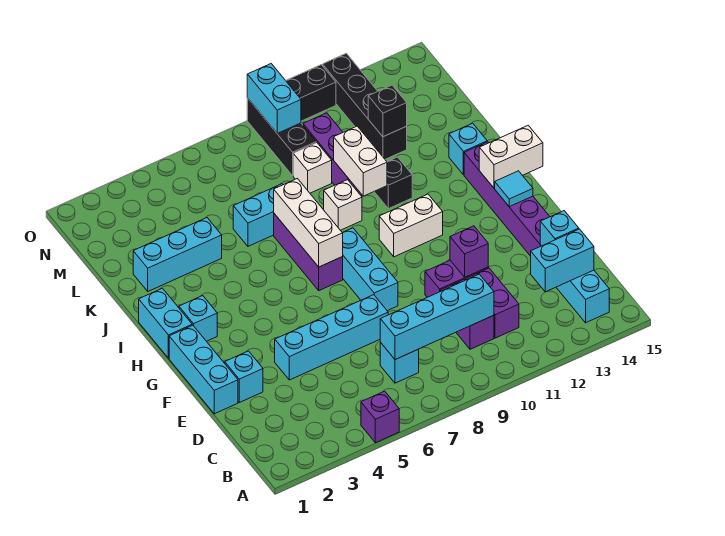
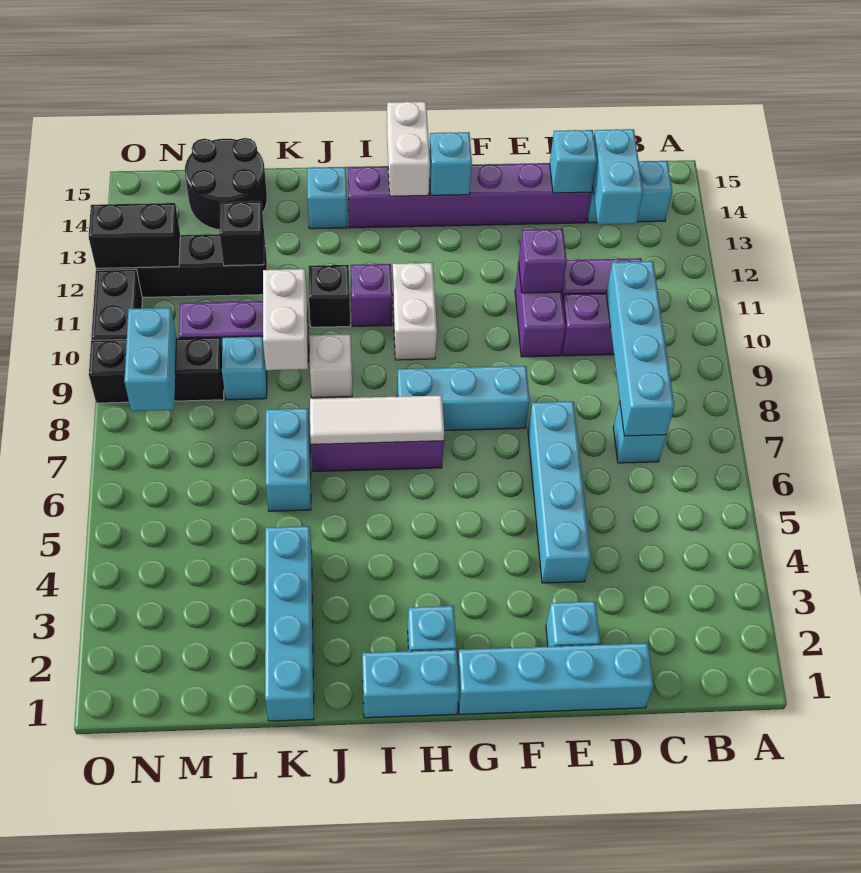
purple 1x1 brick [361,391,399,443] -> purple 1x1 brick moved to [351,264,392,326]
cyan 1x3 brick [169,325,238,414] -> cyan 1x4 brick [457,643,653,714]
cyan 1x1 tile [495,171,533,207] -> cyan 1x1 brick [429,132,472,195]
white 1x3 brick [274,179,343,267] -> white 1x3 tile [310,395,444,444]
white 1x2 brick [334,126,387,196] -> white 1x2 brick turned to [263,269,308,370]
cyan 1x3 brick [133,218,222,291] -> cyan 1x4 brick [265,526,314,721]
white 1x1 brick [293,143,332,193] -> cyan 1x1 brick [222,336,267,400]
none -> black 2x2 round brick [185,138,267,230]
cyan 1x2 brick [247,64,301,134] -> cyan 1x2 brick turned to [124,308,177,411]
none -> black 1x2 brick [89,203,180,268]

